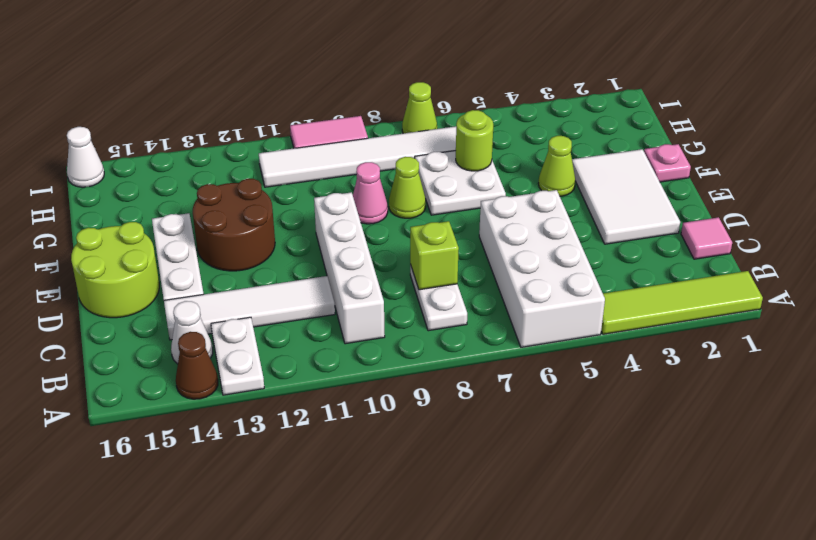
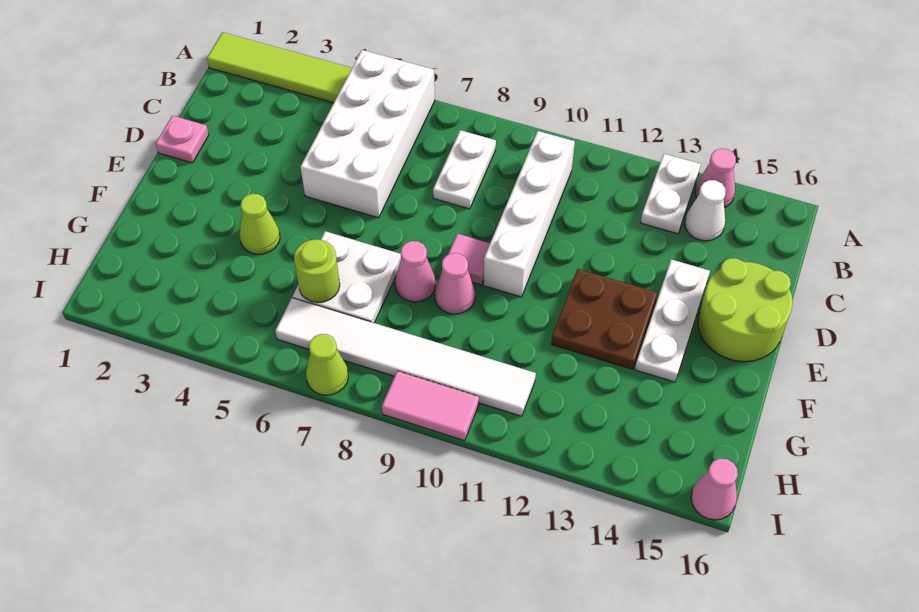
brown 1x1 cone [176,332,218,399] -> pink 1x1 cone [695,149,736,208]
pink 1x1 tile [681,217,732,259] -> pink 1x1 tile moved to [448,234,490,285]
lime 1x1 brick [410,221,459,290] -> none
white 1x4 tile [164,276,335,340] -> none
white 2x3 tile [572,149,680,244] -> none
brown 2x2 round brick [193,179,275,271] -> brown 2x2 plate [551,269,657,369]
pink 1x1 plate [644,144,691,182] -> pink 1x1 plate moved to [156,116,209,163]
lime 1x1 cone [389,157,426,218] -> pink 1x1 cone [395,241,435,302]
white 1x1 cone [67,127,104,187] -> pink 1x1 cone [691,459,738,520]

